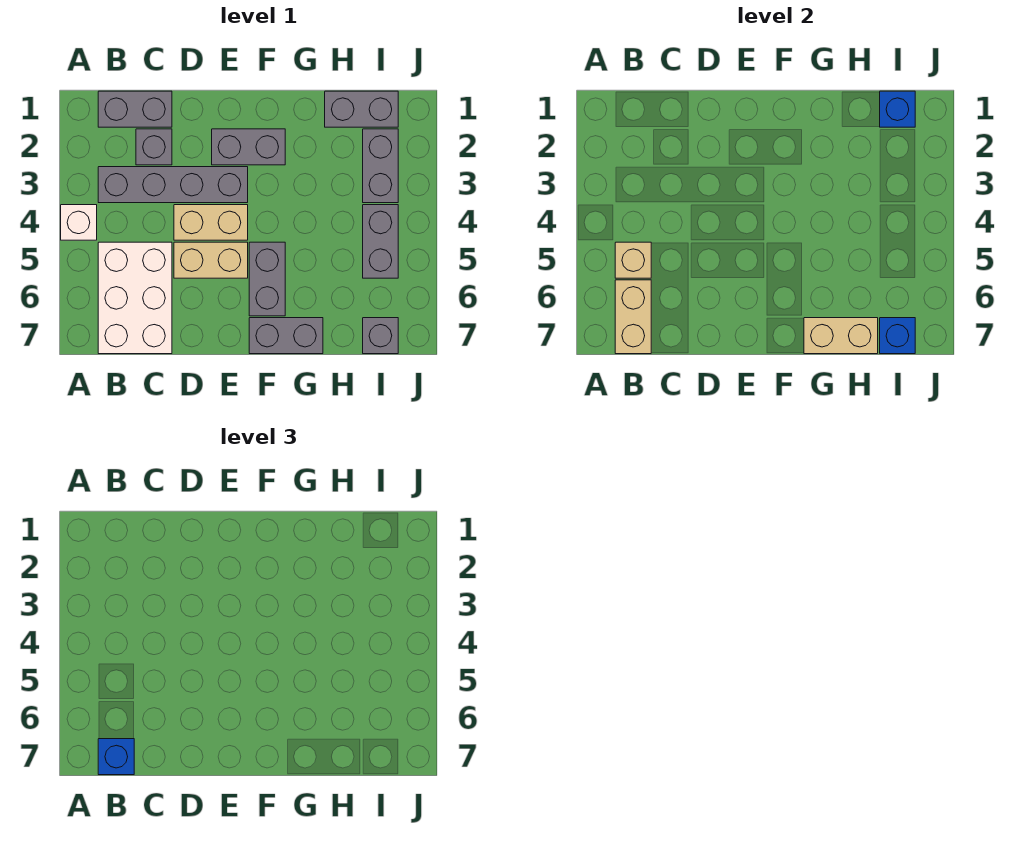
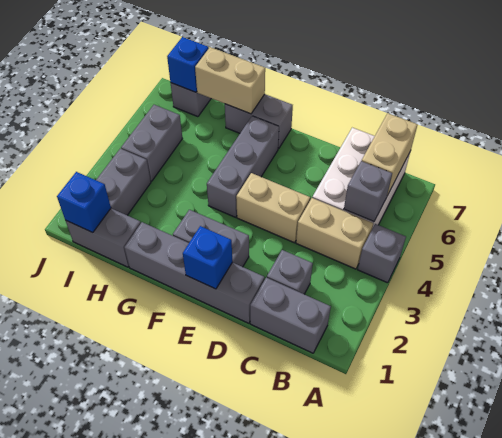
white 1x1 brick [61,205,97,240] -> grey 1x1 brick [358,224,406,283]
grey 1x4 brick [98,167,248,203] -> grey 1x4 brick moved to [124,222,265,323]
tan 1x1 brick [615,242,651,278] -> grey 1x1 brick [344,161,392,222]
blue 1x1 brick [98,739,134,775] -> blue 1x1 brick moved to [183,226,232,289]
tan 1x2 brick [174,242,248,278] -> tan 1x2 brick moved to [296,198,373,269]
grey 1x2 brick [249,242,285,316] -> grey 1x3 brick [207,116,279,217]

